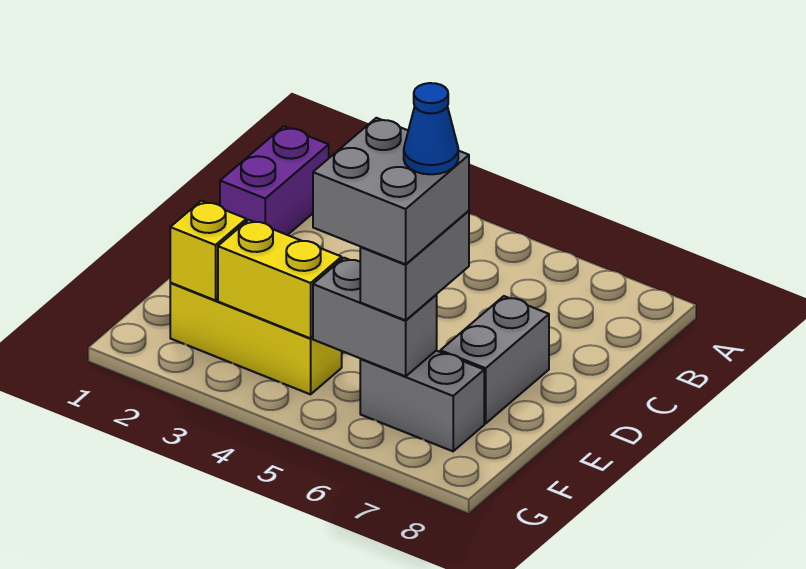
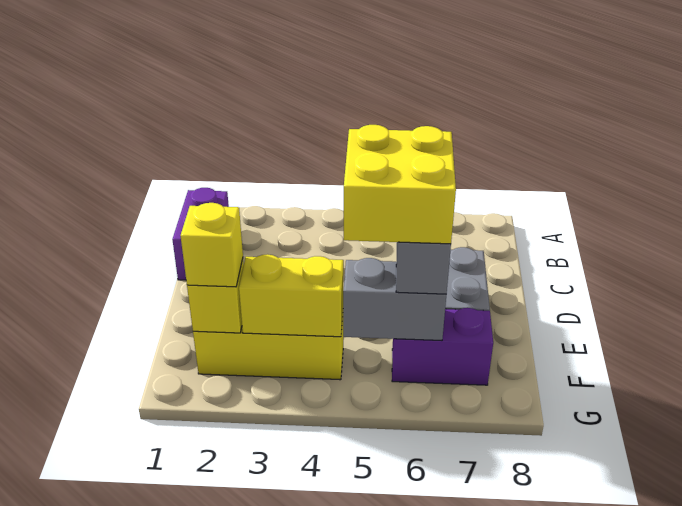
grey 2x2 brick [313,118,469,264] -> yellow 2x2 brick [344,125,456,244]
blue 1x1 cone [404,83,458,174] -> none
none -> yellow 1x1 brick [181,203,243,287]
grey 1x2 brick [360,350,484,451] -> purple 1x2 brick [392,308,493,385]

